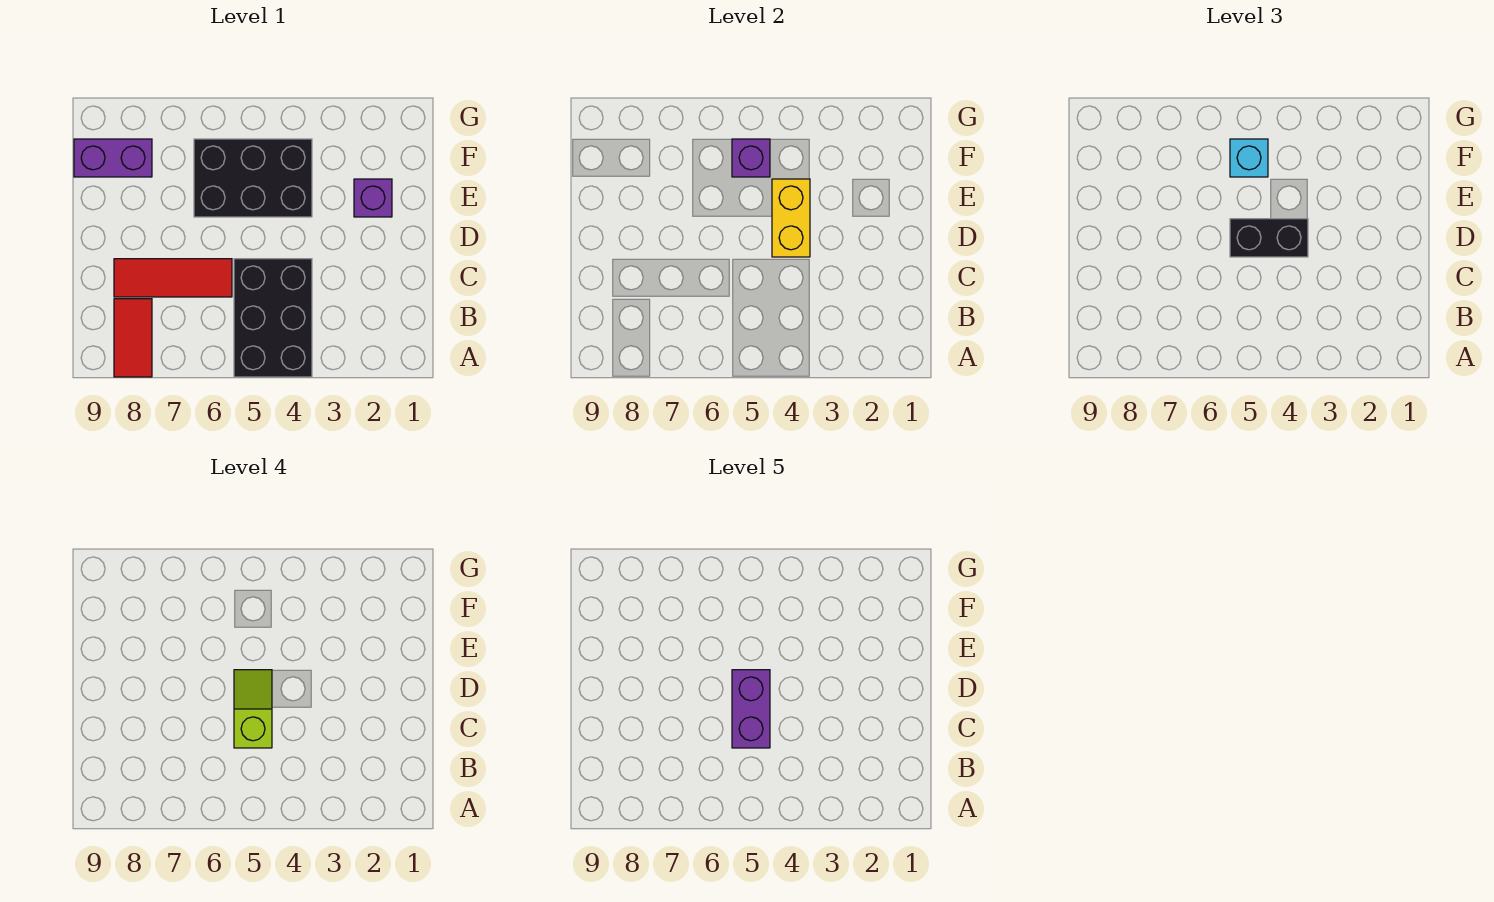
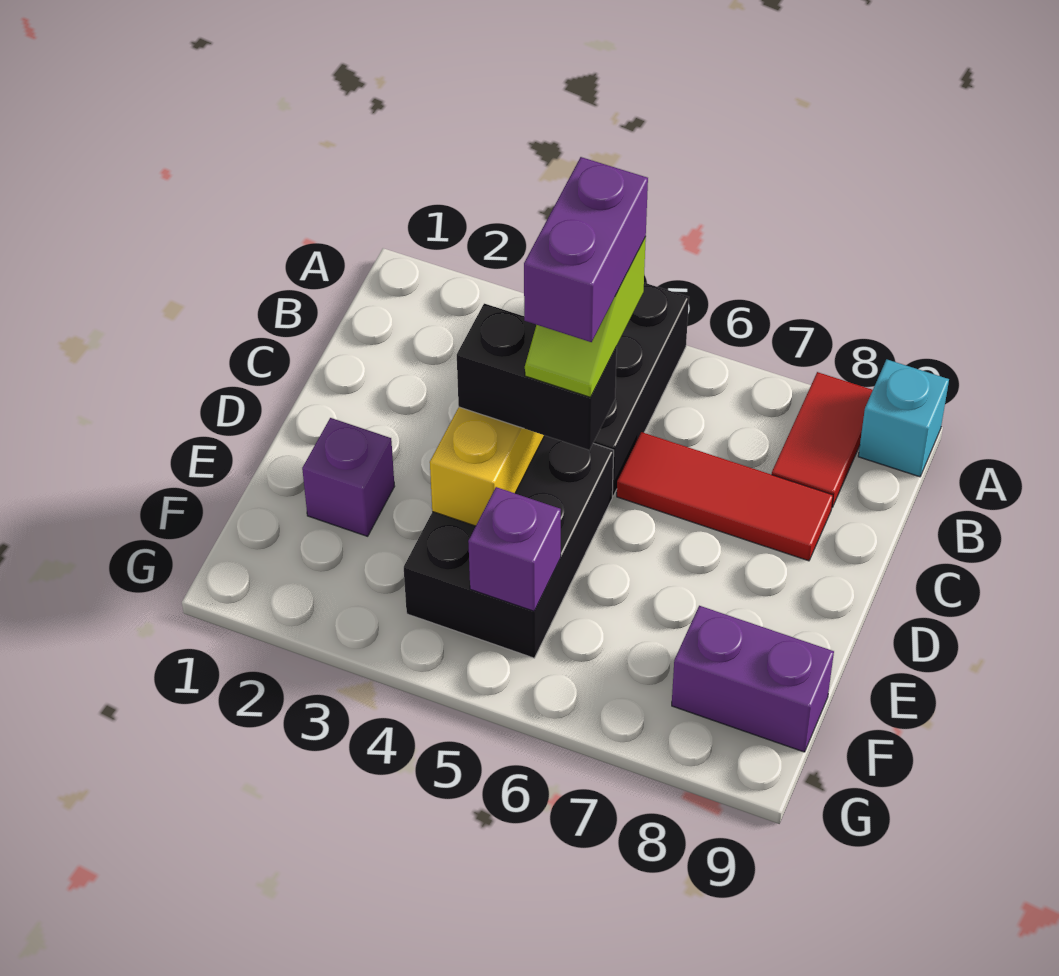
black 2x3 brick [194,139,312,217] -> black 2x3 brick turned to [404,436,614,658]
cyan 1x1 brick [1230,139,1268,177] -> cyan 1x1 brick moved to [858,359,949,477]

